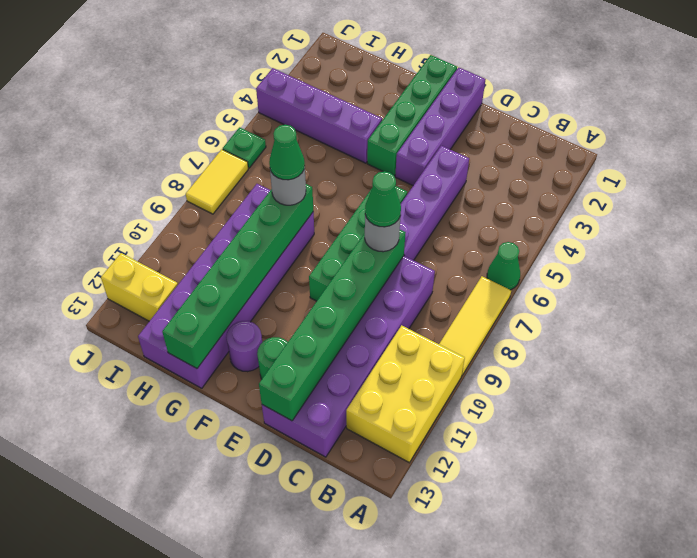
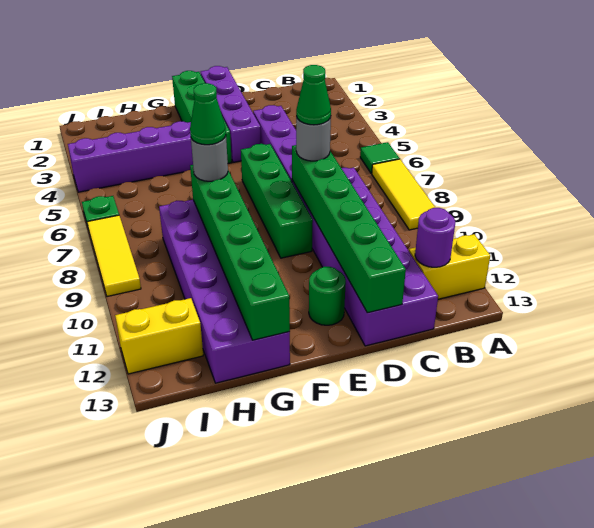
green 1x1 cone [487,242,520,290] -> green 1x1 tile [360,142,400,174]
yellow 2x3 brick [346,325,465,463] -> yellow 1x2 brick [409,234,490,299]
purple 1x1 round brick [226,321,262,372] -> purple 1x1 round brick moved to [415,208,455,267]
yellow 1x2 tile [186,149,248,214] -> yellow 1x3 tile [87,215,141,296]

